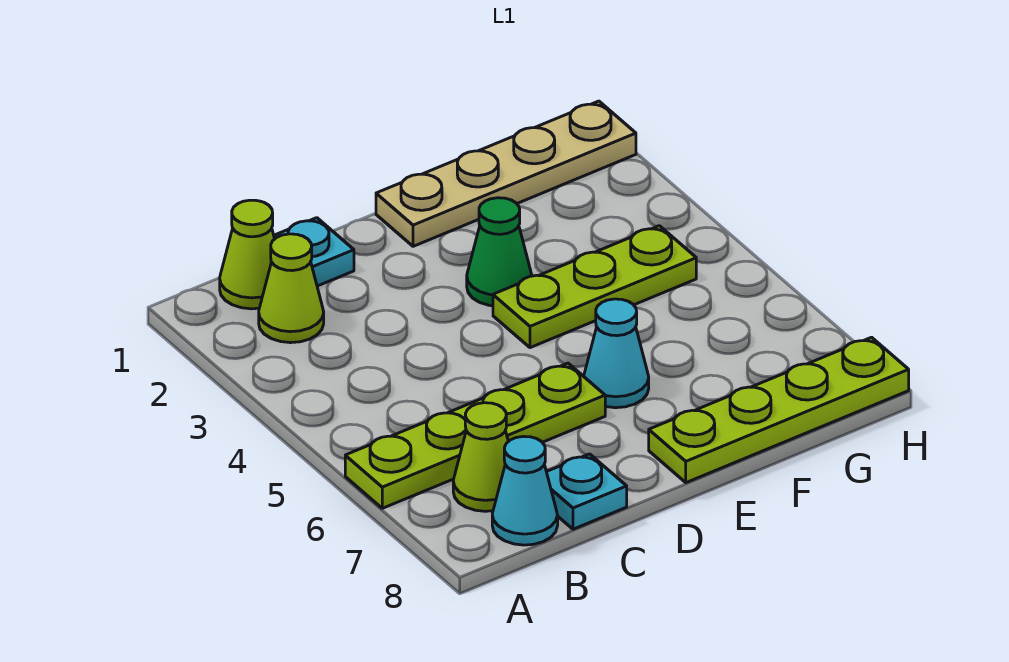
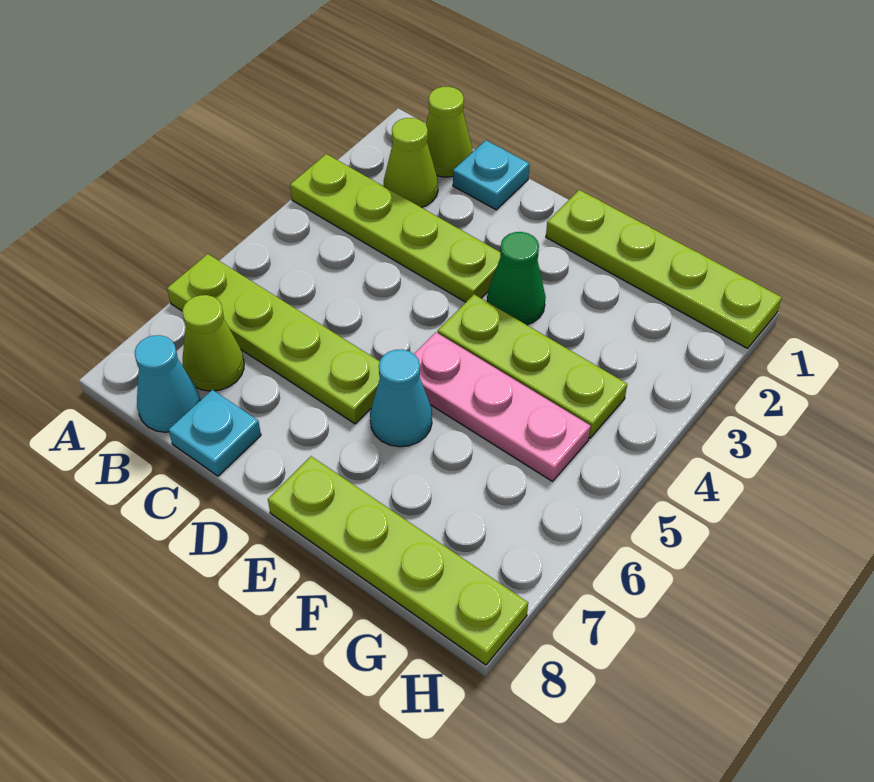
none -> lime 1x4 plate [290,154,501,302]
tan 1x4 plate [376,101,636,246] -> lime 1x4 plate [546,190,782,348]
none -> pink 1x3 plate [414,332,591,481]

